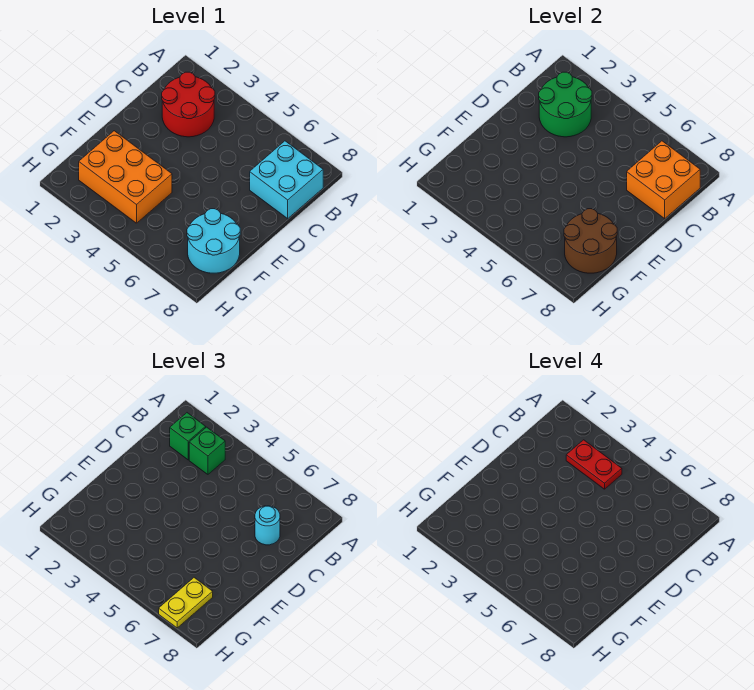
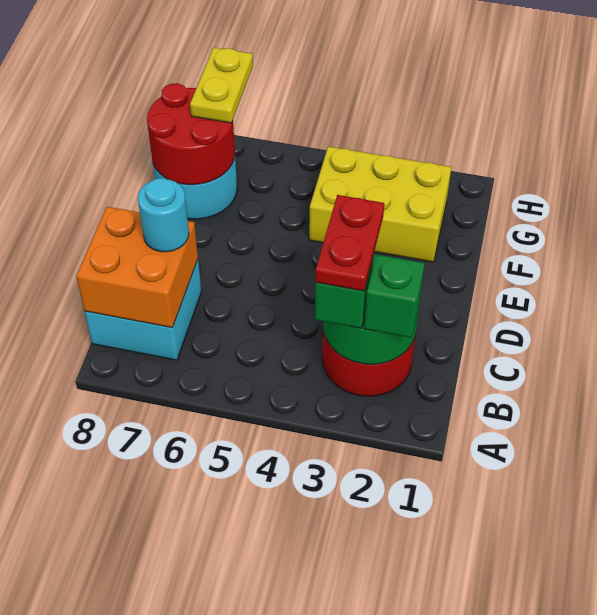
red 1x2 plate [566,440,622,489] -> red 1x2 plate turned to [315,195,384,291]
orange 2x3 brick [79,131,172,223] -> yellow 2x3 brick [309,147,451,262]
brown 2x2 round brick [564,209,617,273] -> red 2x2 round brick [147,83,235,185]

